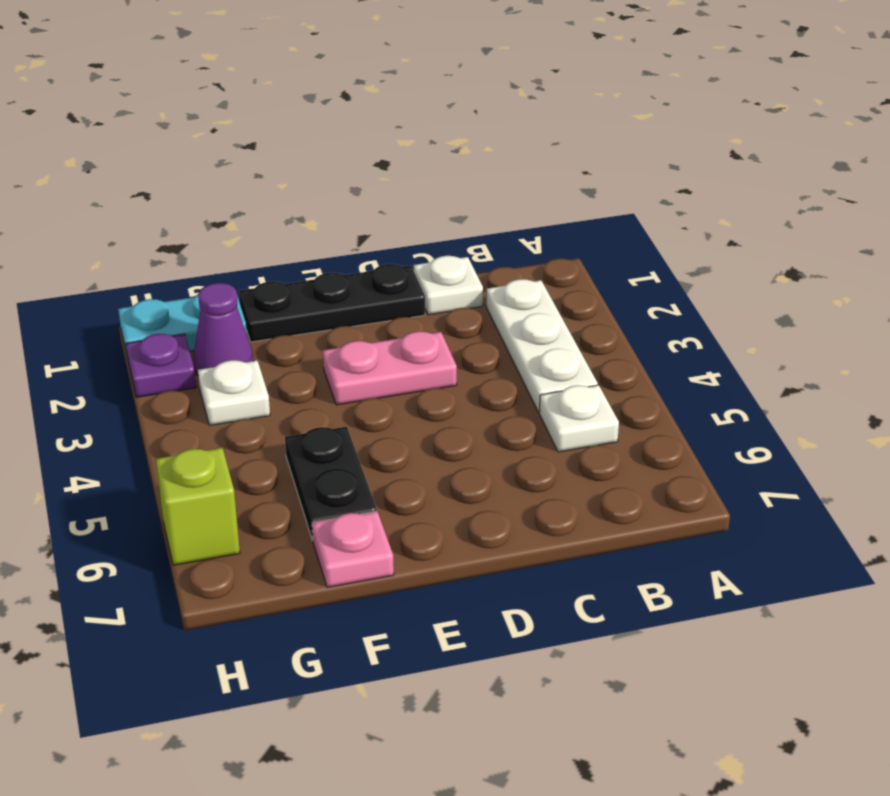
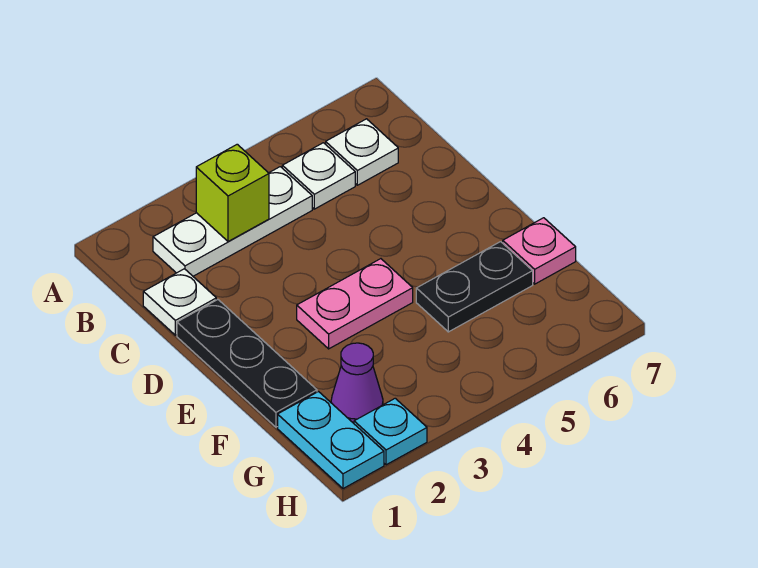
pink 1x2 plate [323,331,457,405] -> pink 1x2 plate turned to [297,259,413,349]
white 1x1 plate [198,360,270,425] -> white 1x1 plate moved to [326,119,398,185]
purple 1x1 plate [126,334,196,397] -> cyan 1x1 plate [354,398,427,465]
lime 1x1 brick [156,448,240,565] -> lime 1x1 brick moved to [196,144,269,241]

